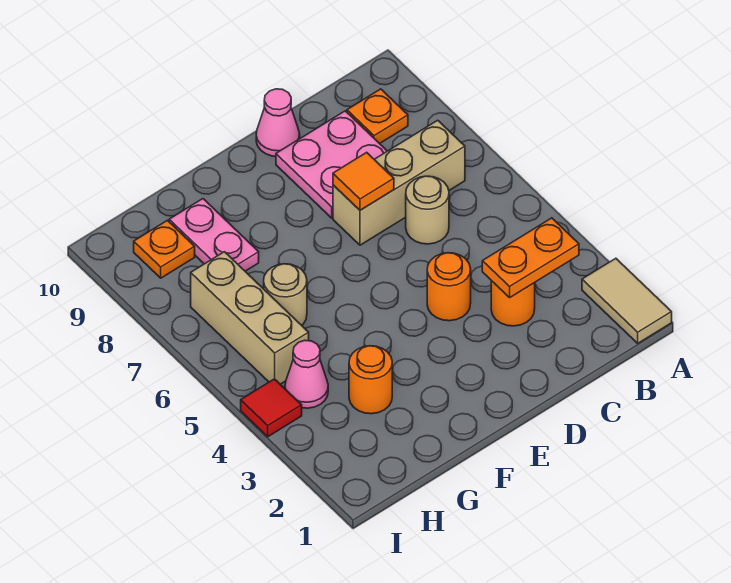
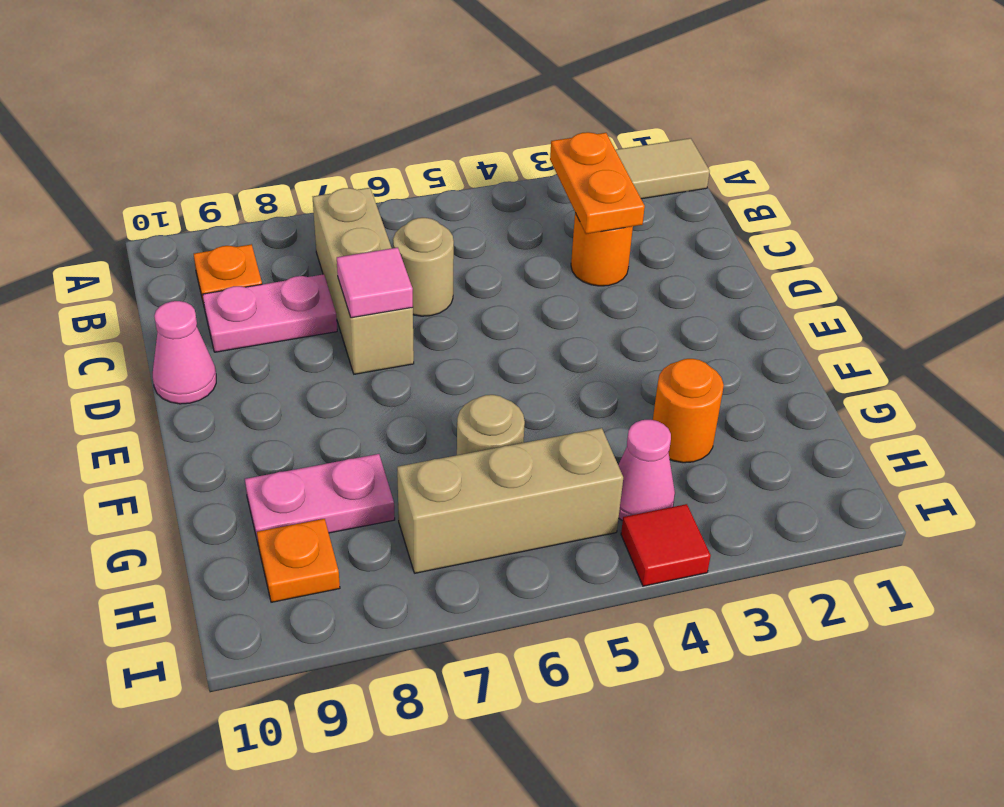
pink 2x2 plate [276,111,387,218] -> pink 1x2 plate [203,274,337,352]
orange 1x1 round brick [427,253,471,321] -> none
orange 1x1 tile [333,152,394,210] -> pink 1x1 tile [337,247,413,318]

